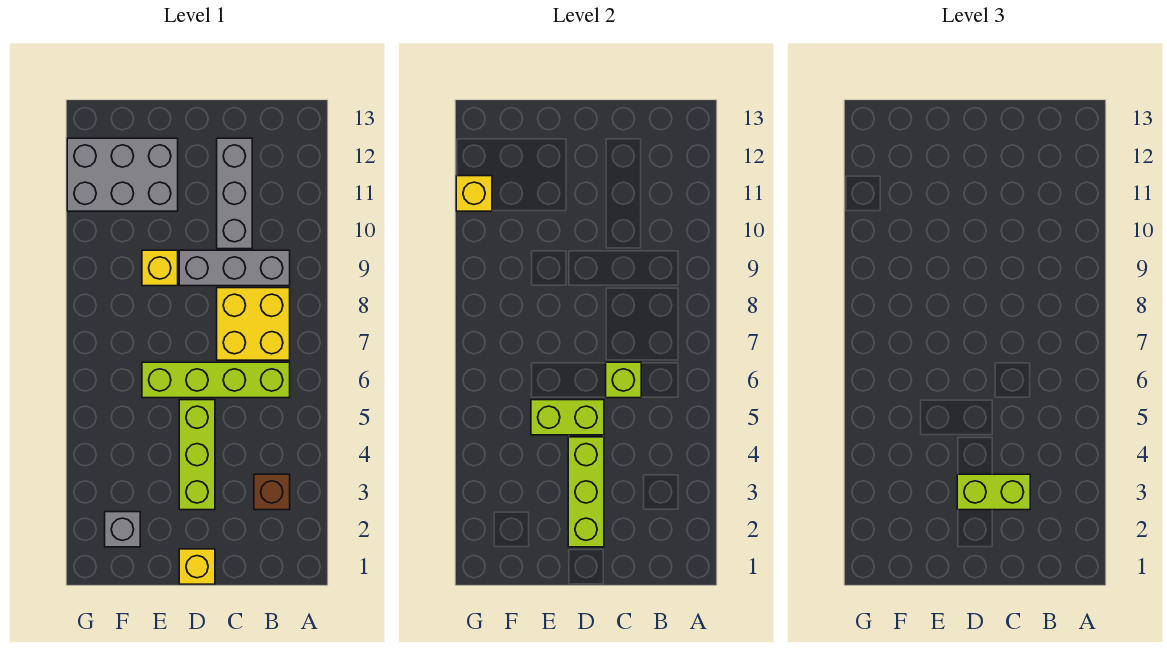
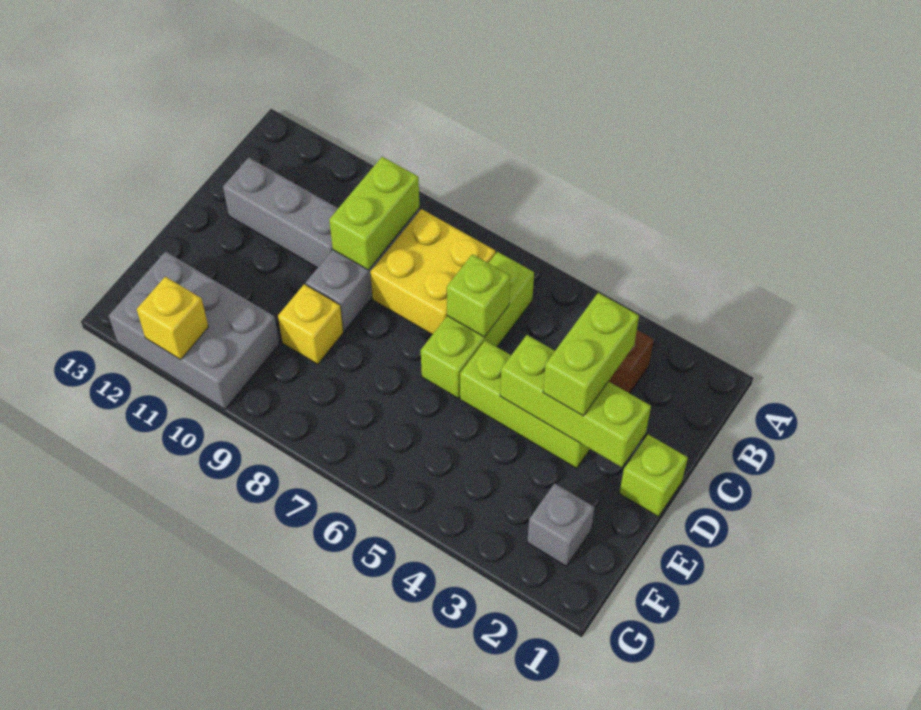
lime 1x4 brick [142,362,290,398] -> lime 1x3 brick [421,252,534,398]
yellow 1x1 brick [179,549,215,584] -> lime 1x1 brick [619,435,688,517]
lime 1x2 brick [531,400,604,435] -> lime 1x2 brick moved to [329,157,420,270]
grey 2x3 brick [67,138,178,211] -> grey 2x3 brick turned to [109,251,279,409]

